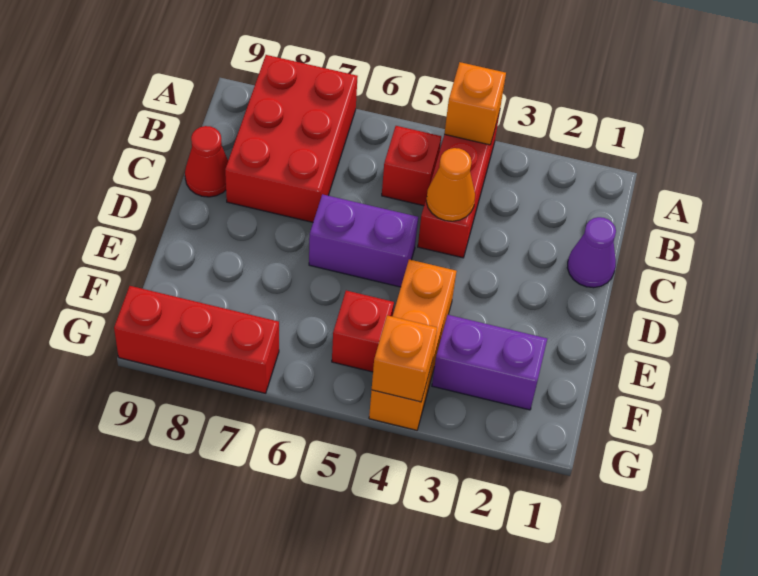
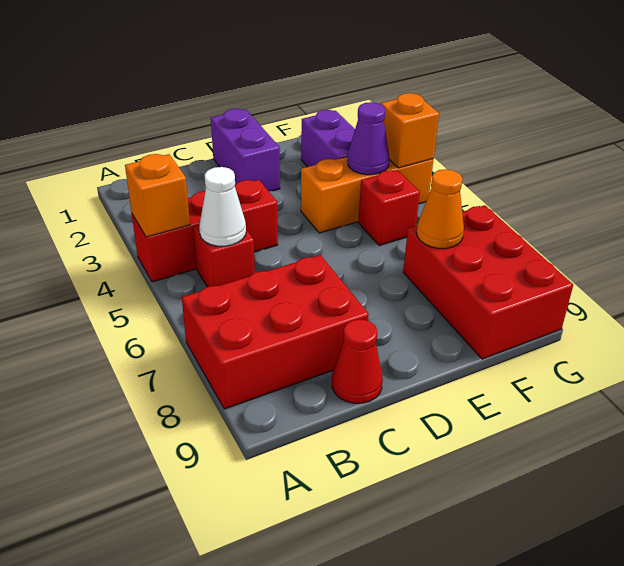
none -> white 1x1 cone [199,167,246,246]
purple 1x1 cone [567,217,616,288] -> purple 1x1 cone moved to [348,102,389,175]
orange 1x1 cone [426,148,475,221] -> orange 1x1 cone moved to [417,169,464,249]
purple 1x2 brick [309,194,418,287] -> purple 1x2 brick moved to [211,109,280,191]
red 1x3 brick [114,286,279,393] -> red 2x3 brick [403,205,573,359]

